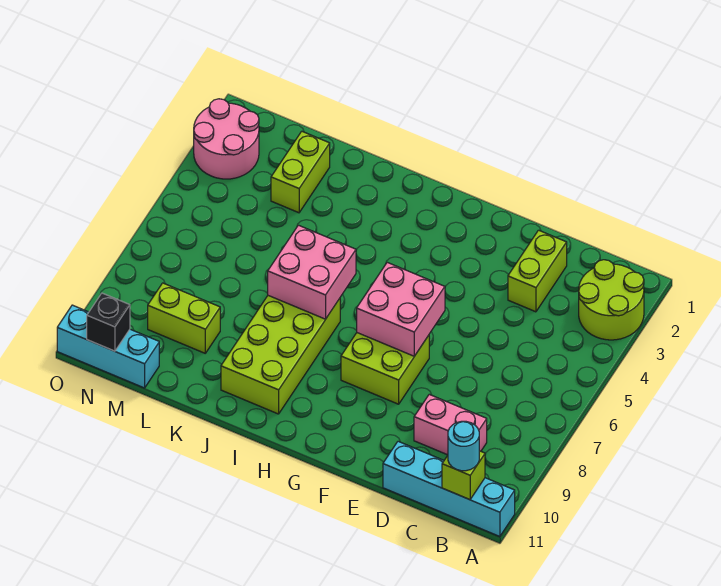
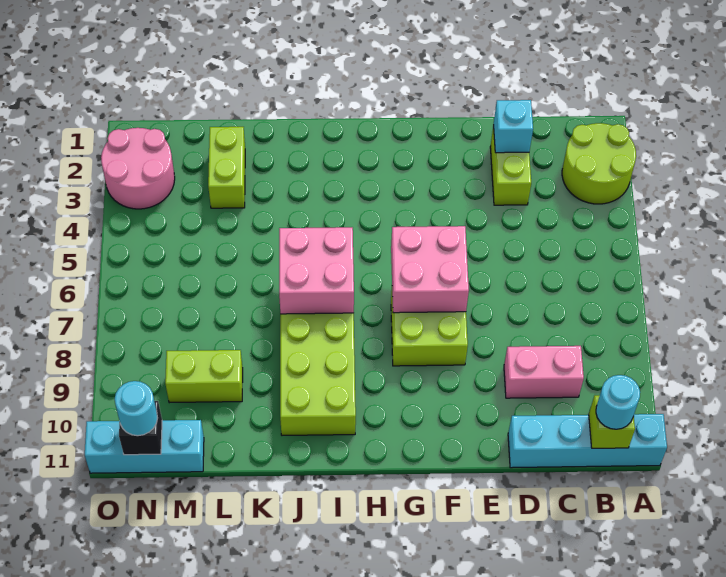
none -> cyan 1x1 brick [494,100,533,153]
none -> cyan 1x1 round brick [115,381,158,436]

